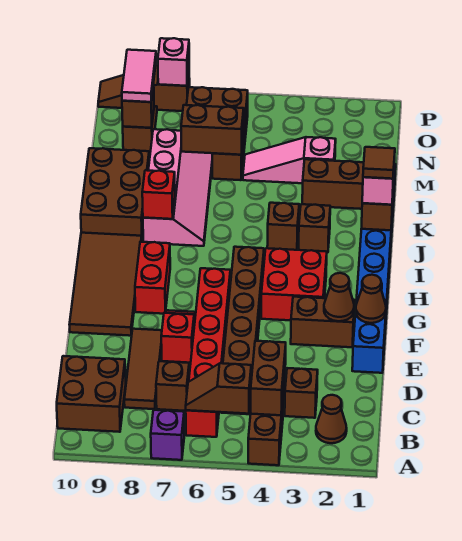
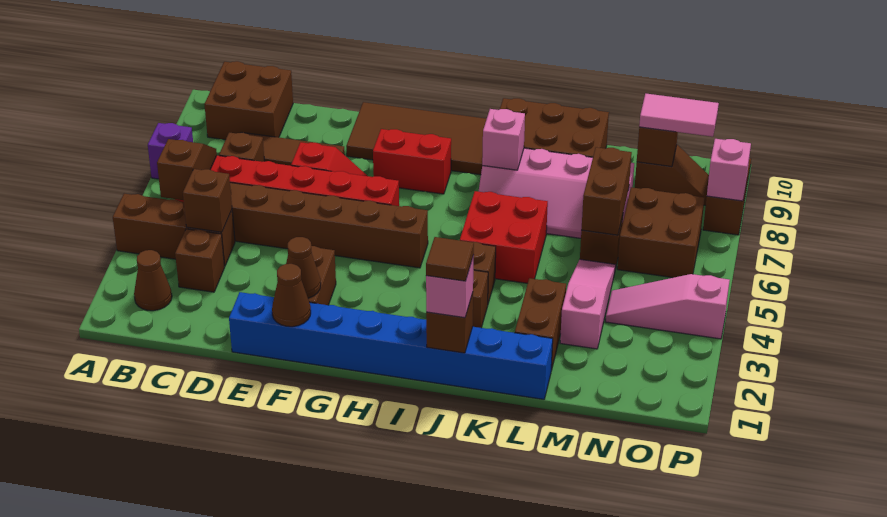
brown 1x2 brick [251,341,286,415] -> brown 1x1 brick [183,169,232,232]
red 2x2 brick [261,248,327,320] -> red 2x2 brick moved to [460,191,548,283]
red 1x1 brick [142,170,175,219] -> pink 1x1 brick [482,109,525,170]
none -> pink 1x3 slope [606,274,730,339]

